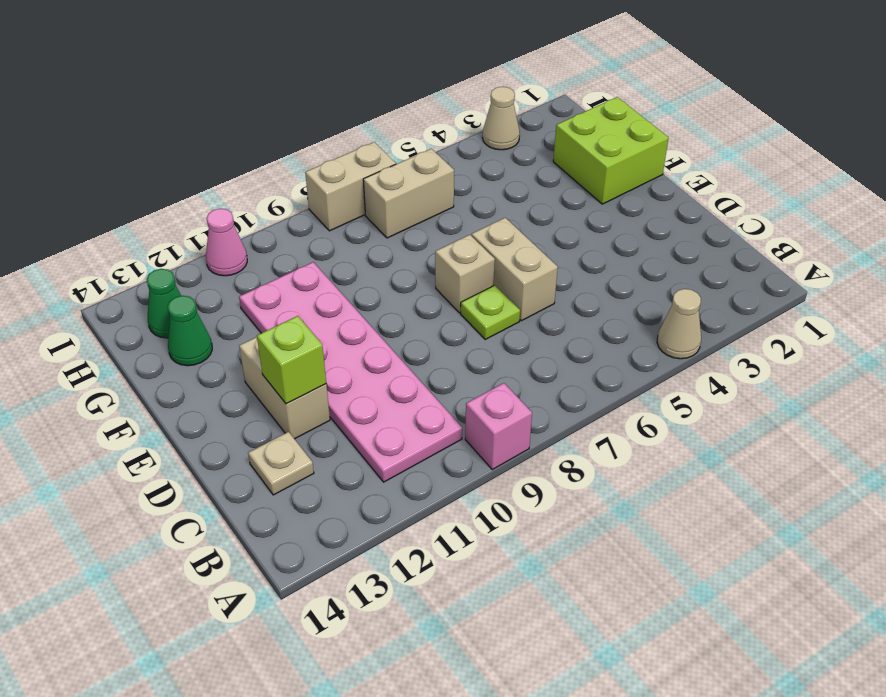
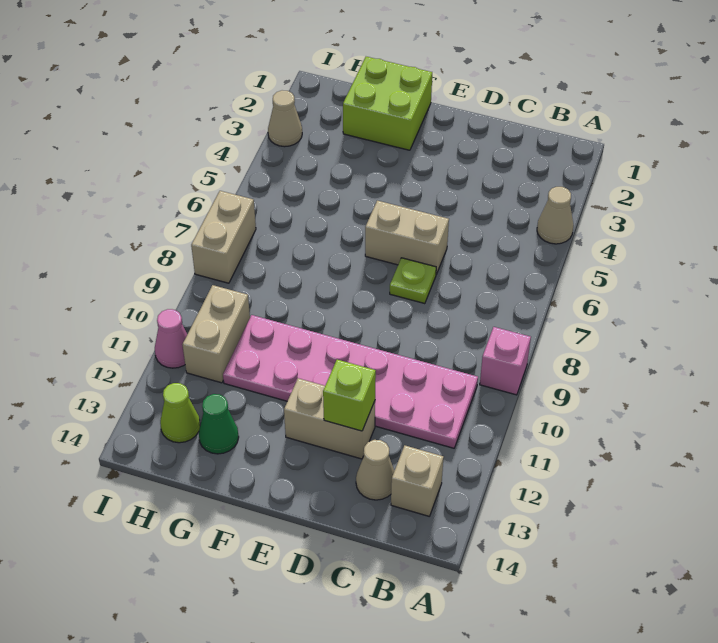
tan 1x1 plate [248,432,314,495] -> tan 1x1 cone [356,440,394,500]
tan 1x1 brick [435,235,495,313] -> tan 1x1 brick moved to [391,445,443,516]
tan 1x2 brick [363,149,454,238] -> tan 1x2 brick moved to [183,285,250,383]
green 1x1 cone [147,269,181,338] -> lime 1x1 cone [160,383,200,443]

